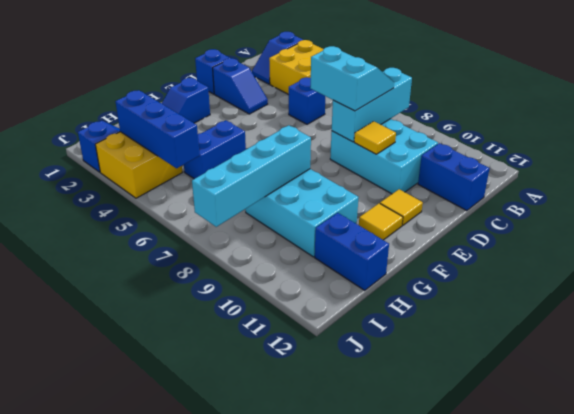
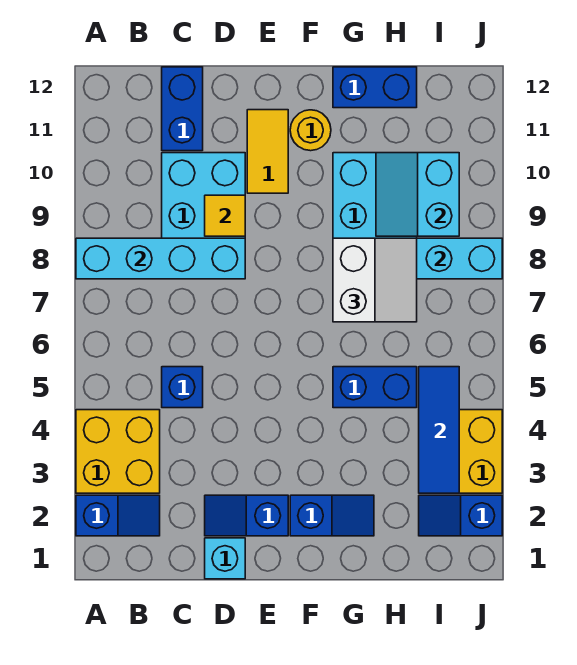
cyan 1x3 brick [332,68,412,142] -> cyan 1x4 brick [76,238,245,279]
cyan 2x2 slope [310,46,394,111] -> cyan 2x2 slope moved to [376,153,459,236]
blue 1x1 brick [195,49,230,94] -> cyan 1x1 brick [205,538,245,579]
blue 1x2 slope [213,58,268,114] -> blue 1x2 slope turned to [205,495,288,536]
yellow 1x1 tile [380,189,423,225] -> yellow 1x2 tile [247,110,288,193]
yellow 1x1 tile [359,203,403,240] -> yellow 1x1 round brick [290,110,331,151]
none -> white 2x2 slope [333,238,417,322]
blue 1x2 brick [315,213,389,291] -> blue 1x2 brick turned to [333,67,417,108]
blue 1x3 brick [115,90,200,168] -> blue 1x3 tile [419,367,459,493]

